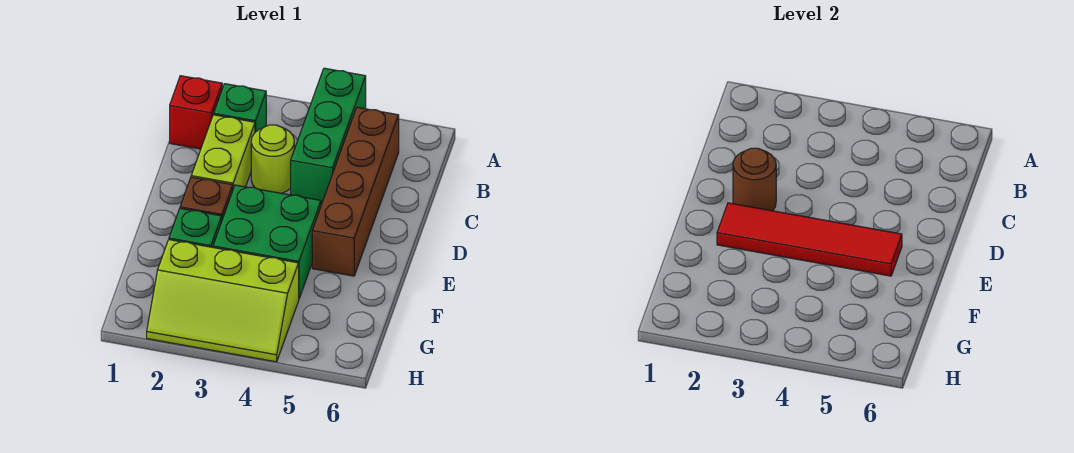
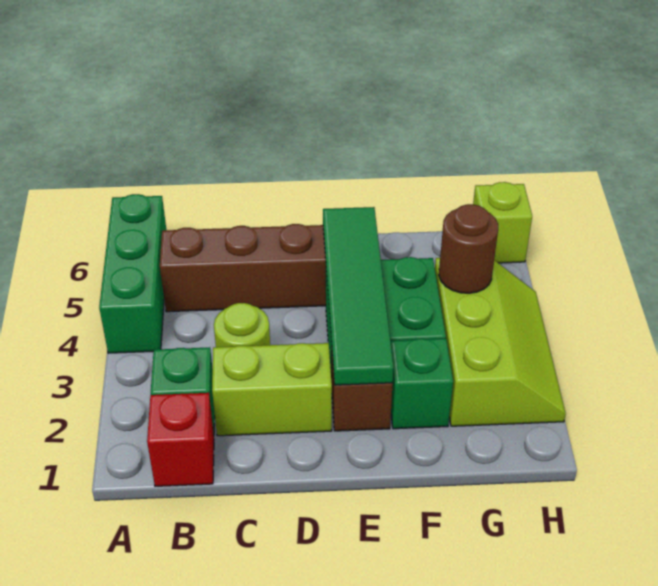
green 1x3 brick [291,68,366,204] -> green 1x3 brick turned to [99,194,166,353]
brown 1x1 round brick [733,148,776,211] -> brown 1x1 round brick moved to [439,204,498,293]
red 1x4 tile [717,203,902,276] -> green 1x4 tile [323,207,394,385]
none -> lime 1x1 brick [473,182,532,263]

